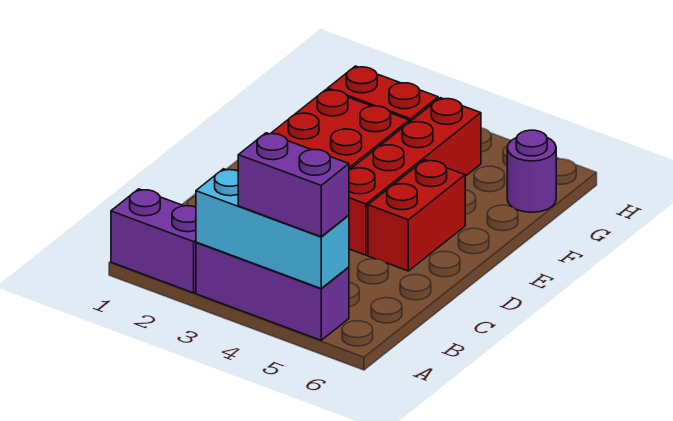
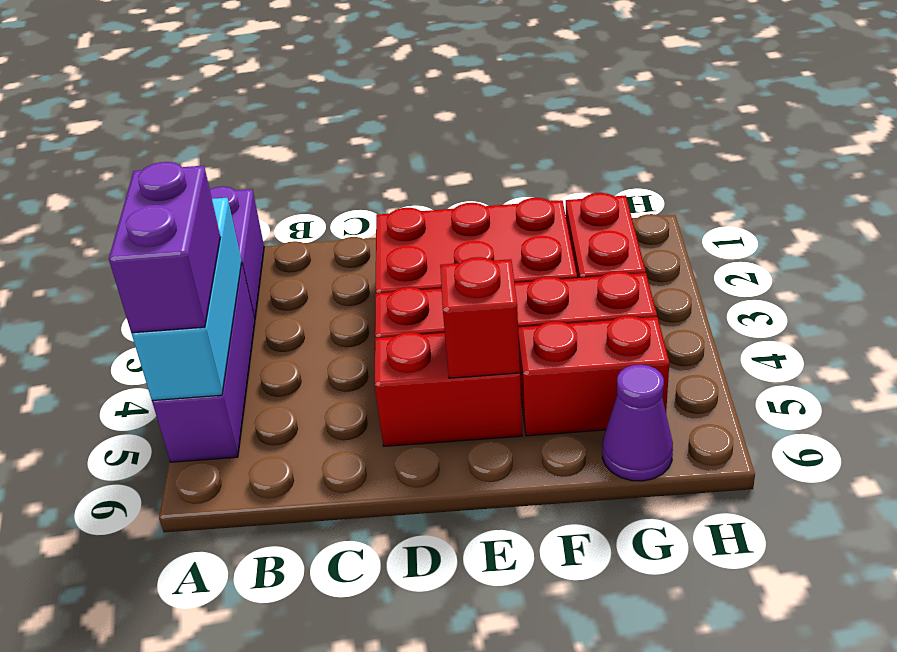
none -> red 1x1 brick [440,257,520,378]
none -> red 1x2 brick [518,316,669,436]
purple 1x1 round brick [507,130,556,212] -> purple 1x1 cone [602,364,673,481]

